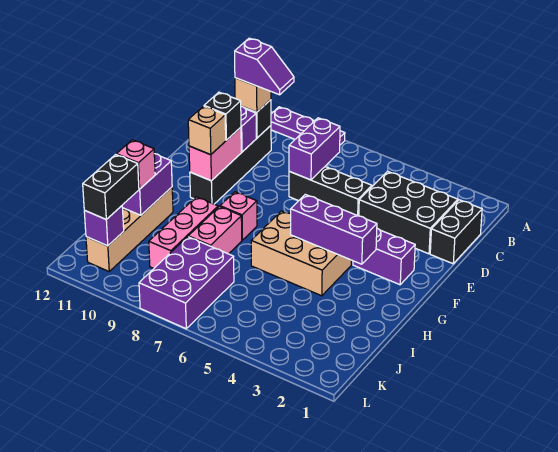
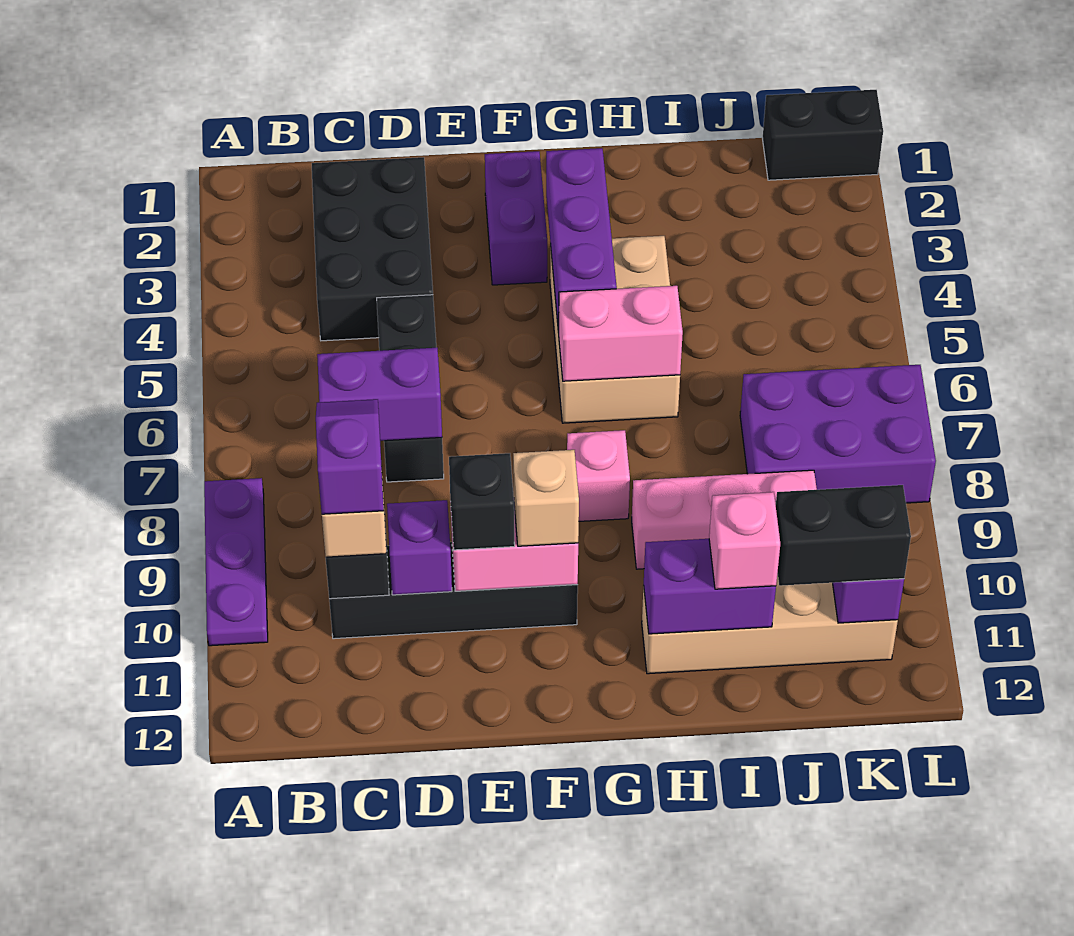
black 1x2 brick [430,200,482,264] -> black 1x2 brick moved to [763,90,883,180]
pink 1x2 brick [188,207,242,254] -> pink 1x2 brick moved to [559,286,683,381]

